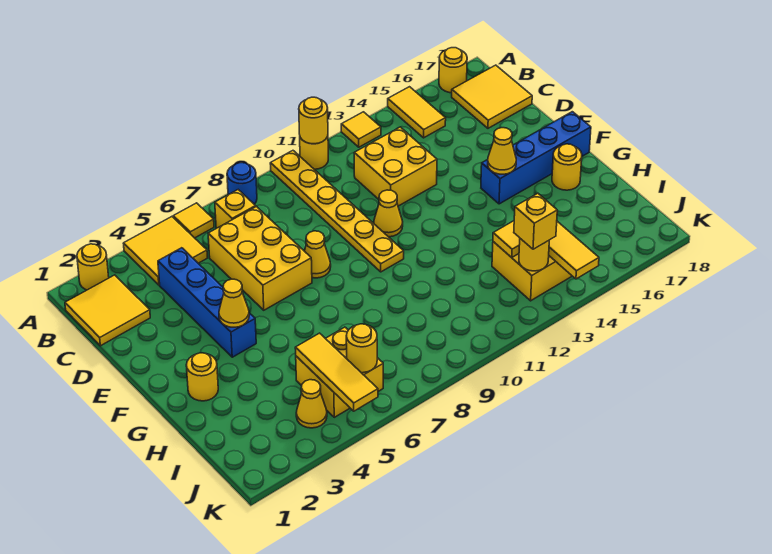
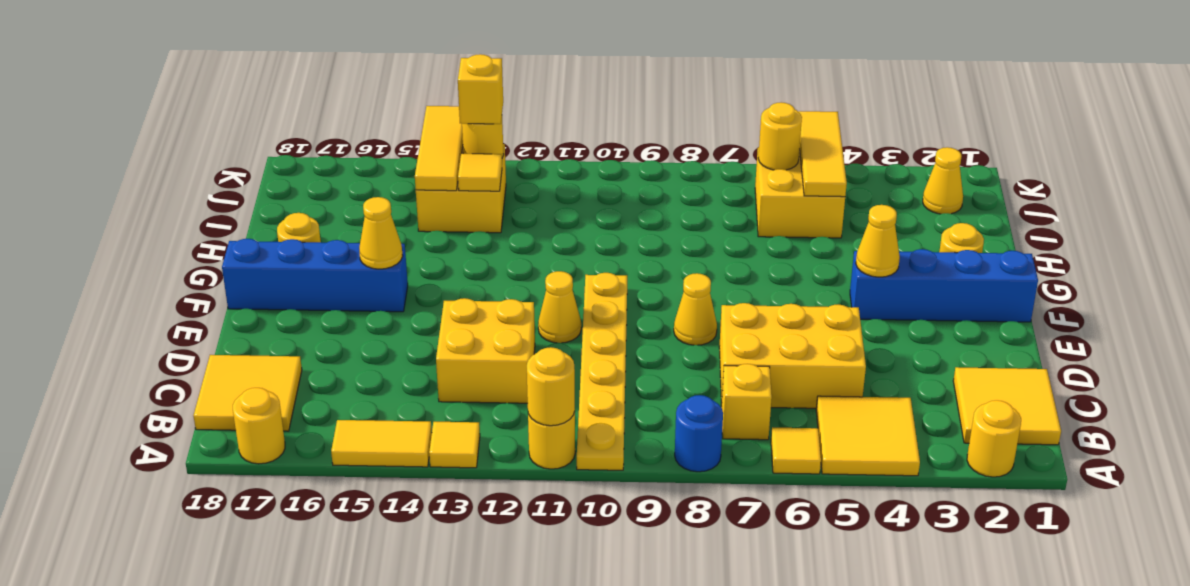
yellow 1x2 tile [388,87,446,138] -> yellow 1x2 tile turned to [331,420,432,467]
blue 1x4 brick [158,248,256,357] -> blue 1x4 brick turned to [850,249,1038,322]
yellow 2x3 brick [208,207,312,310] -> yellow 2x3 brick turned to [719,303,866,408]
yellow 1x1 cone [296,380,327,428] -> yellow 1x1 cone moved to [923,147,963,214]

